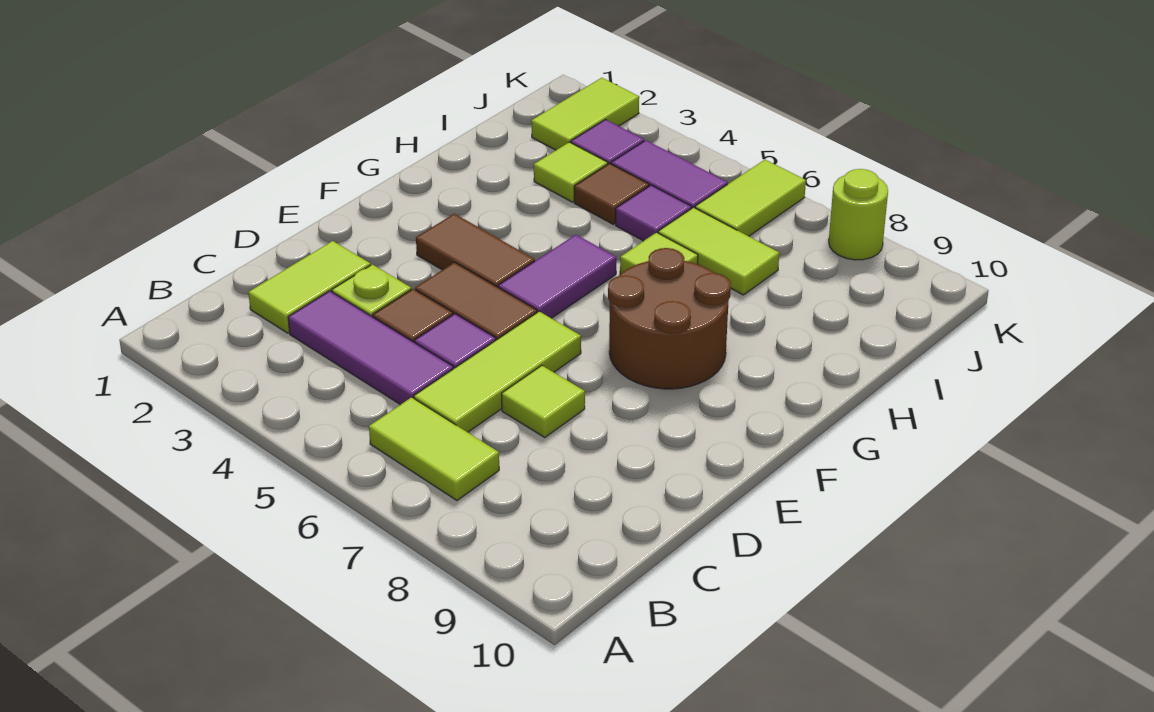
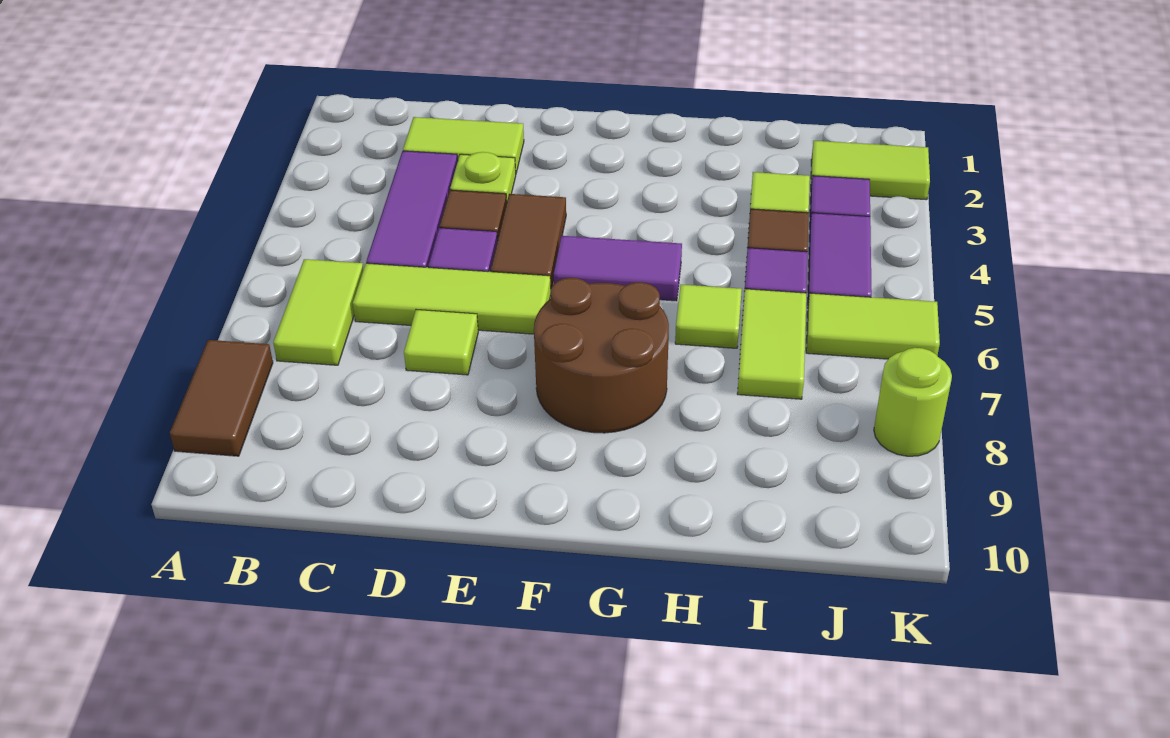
brown 1x2 tile [416,214,535,287] -> brown 1x2 tile moved to [170,340,273,456]

